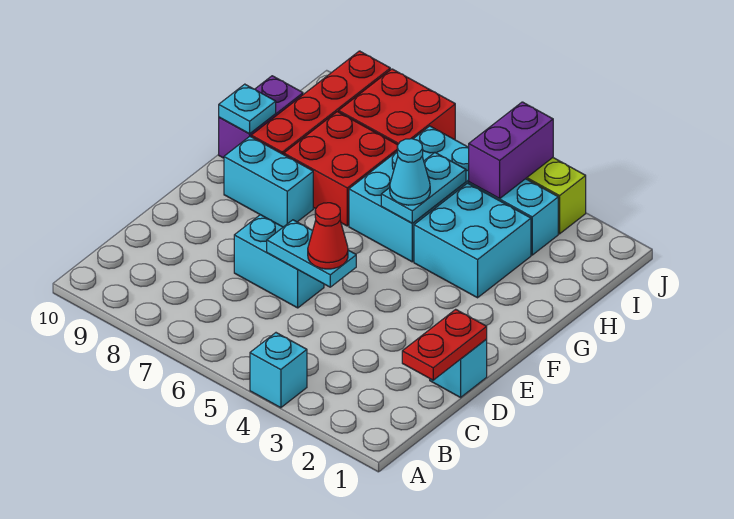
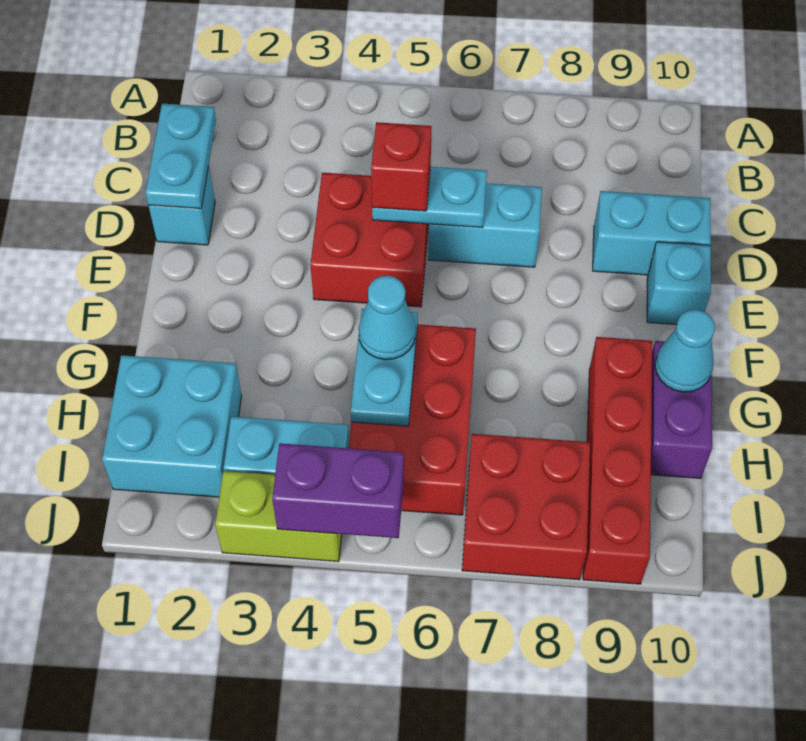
cyan 1x1 brick [250,333,307,408] -> cyan 1x1 brick moved to [647,242,711,325]
red 1x2 plate [402,309,487,380] -> cyan 1x2 plate [145,104,216,209]
red 1x1 cone [308,203,348,269] -> red 1x1 brick [371,122,432,211]
cyan 1x2 brick [224,137,313,227] -> cyan 1x2 brick moved to [593,191,711,275]
cyan 2x2 brick [414,183,531,298] -> cyan 2x2 brick moved to [102,355,242,497]
cyan 2x3 brick [349,126,469,262] -> red 2x3 brick [349,324,476,515]
red 2x2 brick [284,112,397,226] -> red 2x2 brick moved to [310,173,429,307]
cyan 1x1 plate [219,84,276,134] -> cyan 1x1 cone [655,310,715,392]
purple 1x2 brick [469,102,553,198] -> purple 1x2 brick turned to [272,443,404,538]

